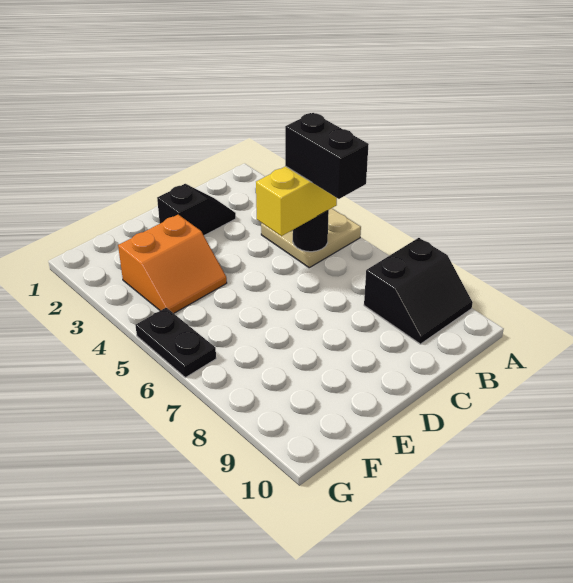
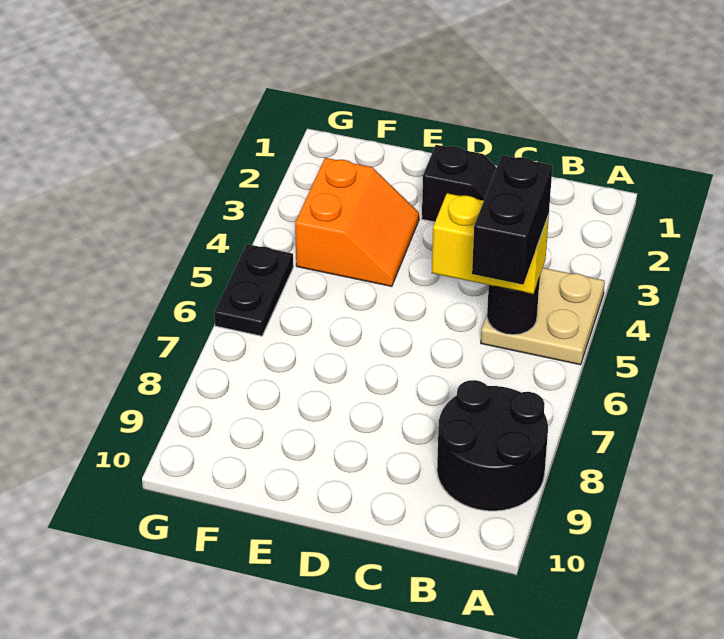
black 2x2 slope [364,238,473,344] -> black 2x2 round brick [437,380,548,511]
orange 2x2 slope [118,215,227,313] -> orange 2x2 slope turned to [295,158,419,286]

